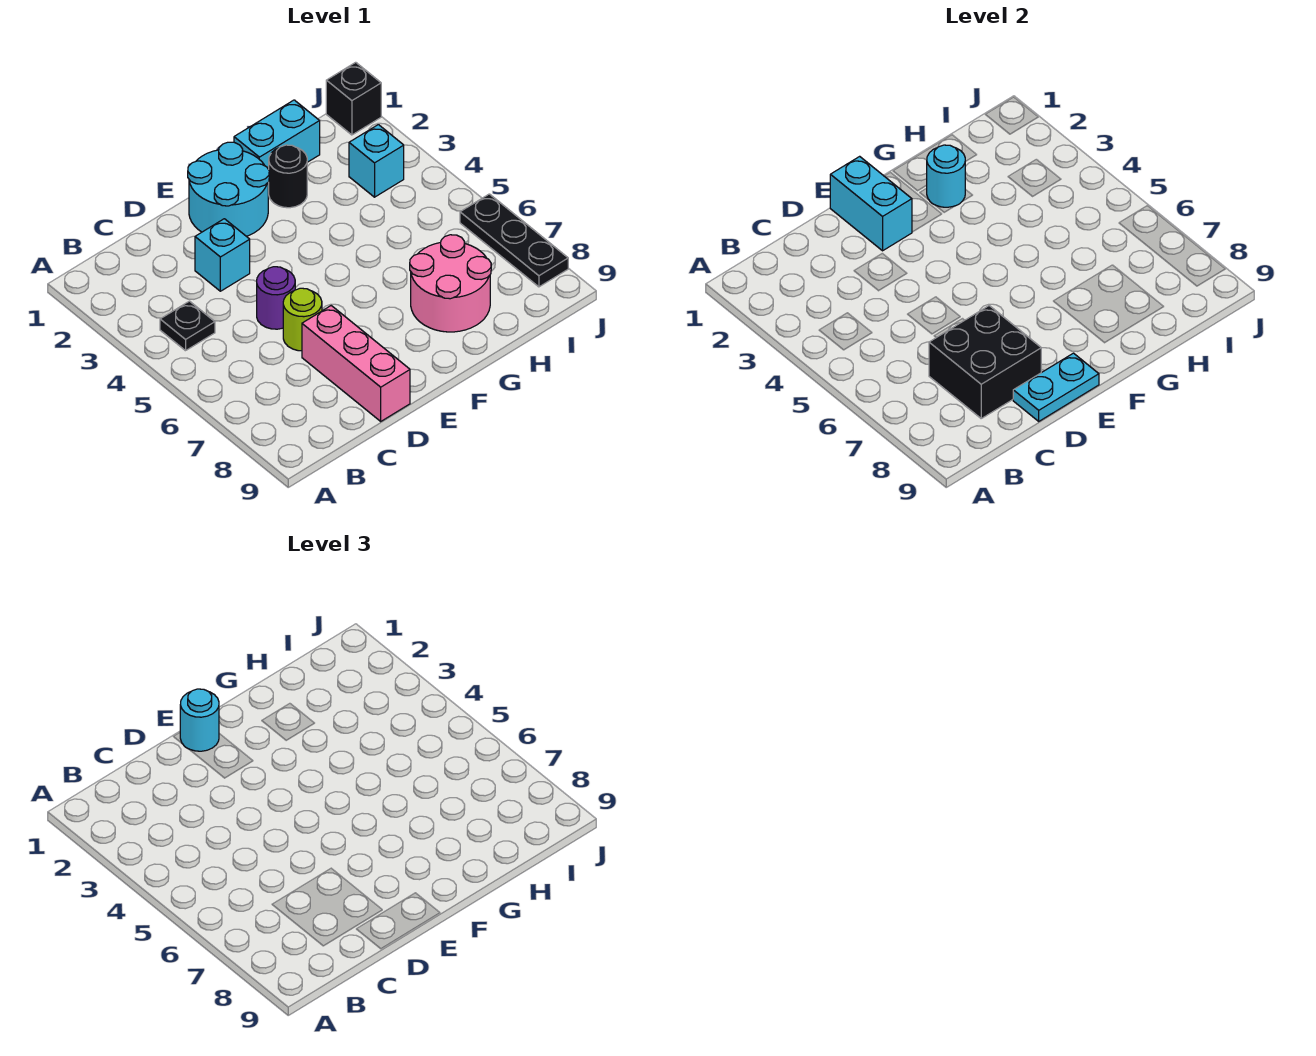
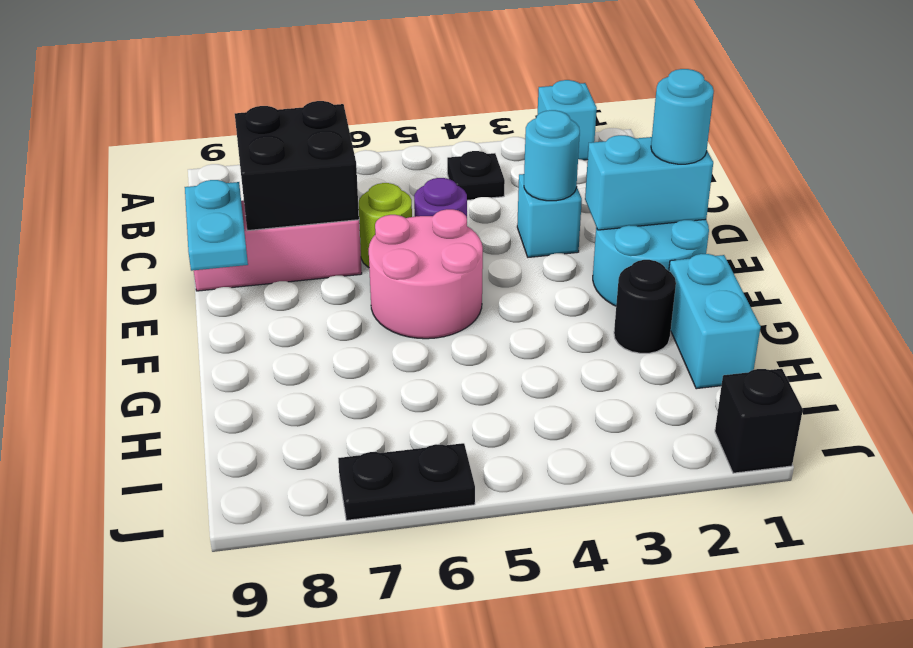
cyan 1x1 round brick [926,145,965,207] -> cyan 1x1 round brick moved to [524,110,580,201]
pink 2x2 round brick [410,235,491,332] -> pink 2x2 round brick moved to [369,209,483,339]
cyan 1x1 brick [349,125,404,197] -> cyan 1x1 brick moved to [538,80,597,160]
black 1x3 plate [460,194,568,287] -> black 1x2 plate [338,443,475,520]

